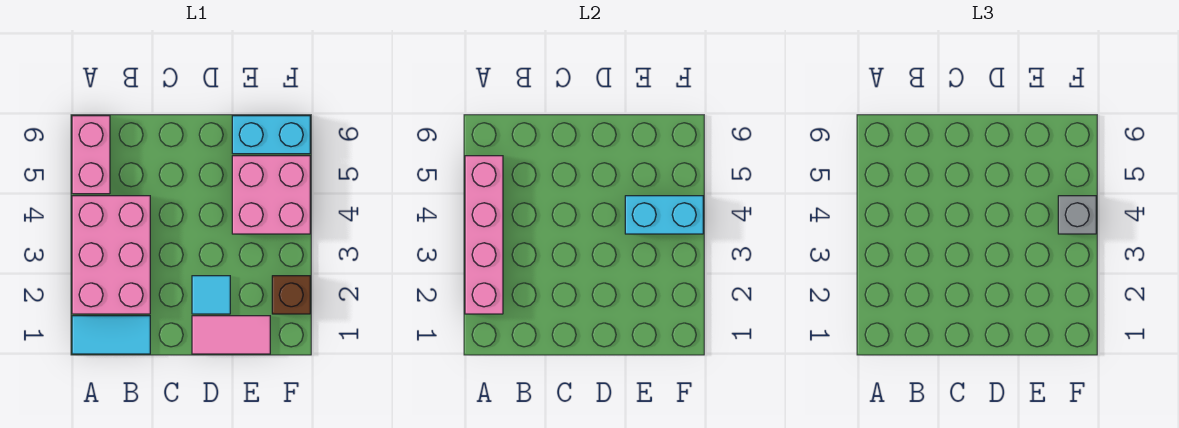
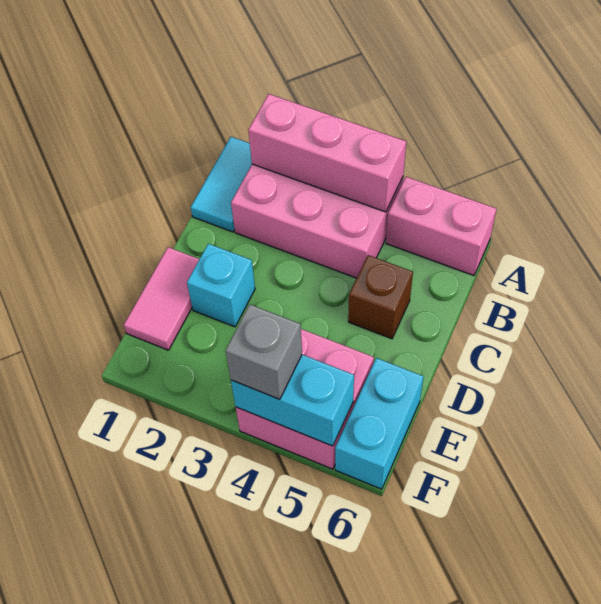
pink 1x4 brick [465,156,503,314] -> pink 1x3 brick [248,94,406,212]
cyan 1x1 tile [192,276,230,314] -> cyan 1x1 brick [187,244,255,327]
cyan 1x2 brick [625,196,703,234] -> cyan 1x2 brick turned to [231,355,354,446]
brown 1x1 brick [272,276,310,314] -> brown 1x1 brick moved to [348,255,413,339]

